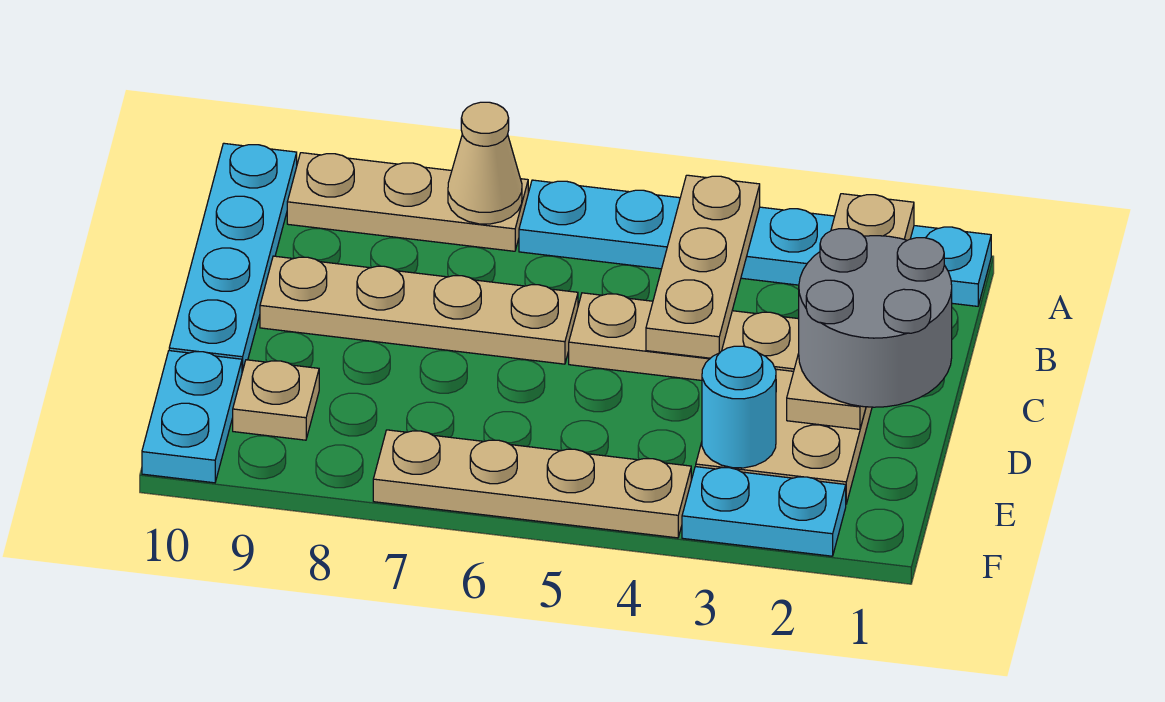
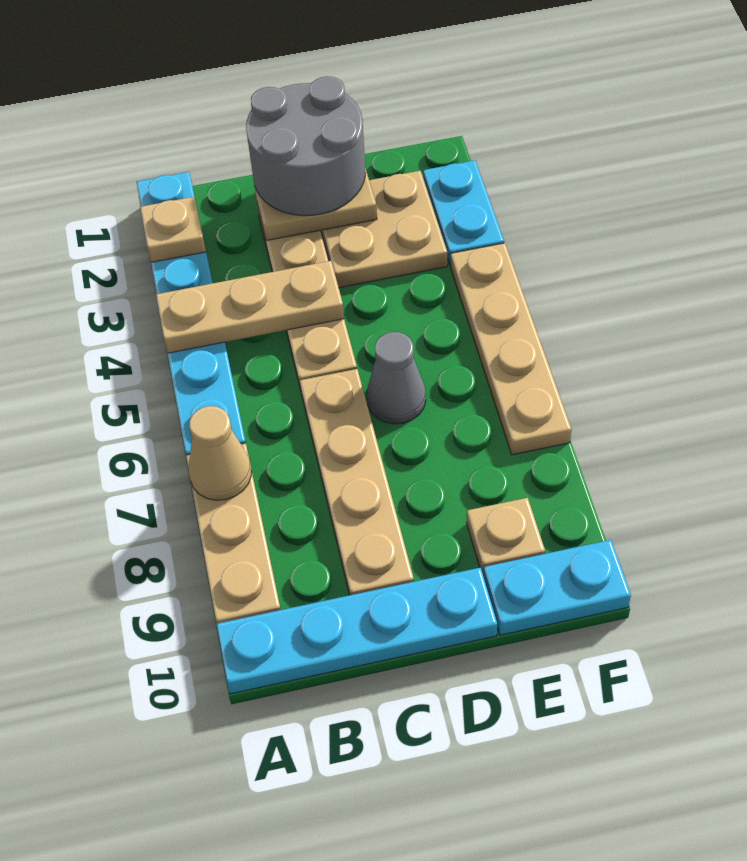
none -> grey 1x1 cone [367,332,426,424]
cyan 1x1 round brick [702,346,776,468] -> none

